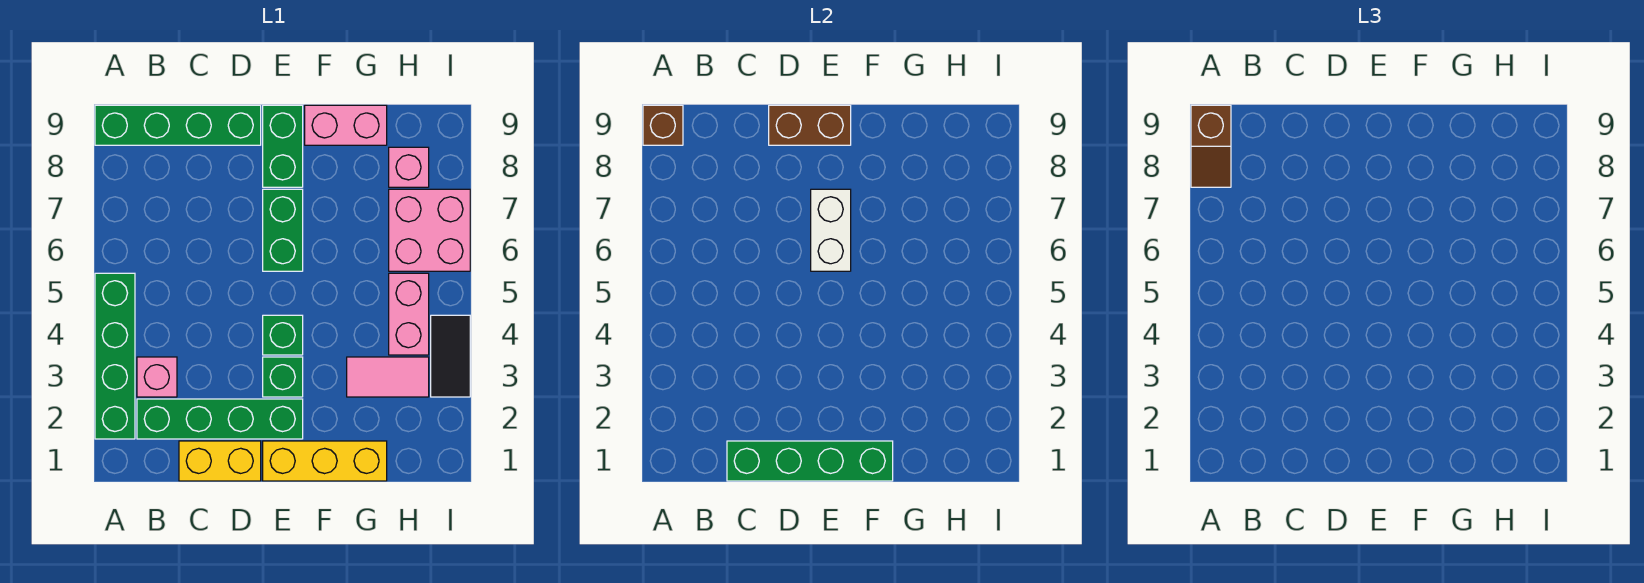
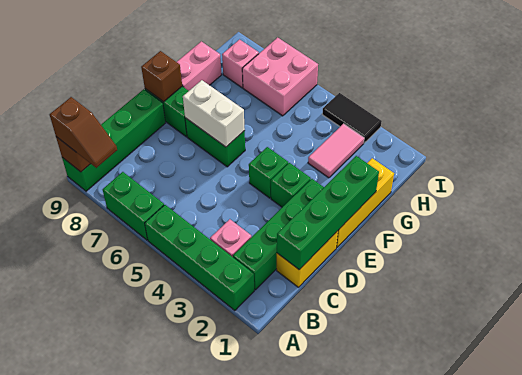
none -> green 1x2 brick [103,172,164,240]
brown 1x2 brick [769,105,851,145] -> brown 1x1 brick [141,51,182,102]
pink 1x2 brick [389,273,429,355] -> none

